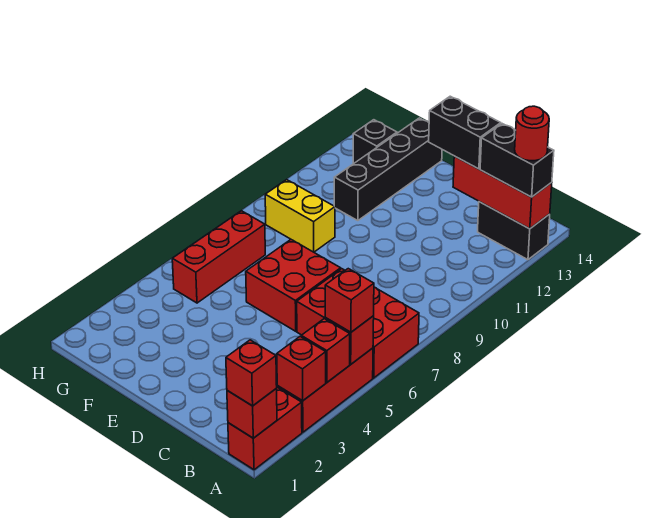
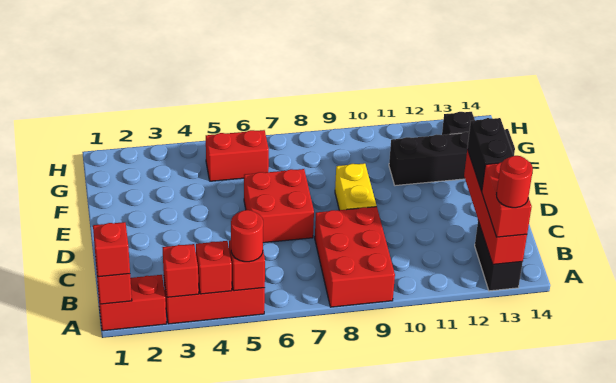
red 1x1 brick [325,269,374,332] -> red 1x1 round brick [231,210,263,262]
red 2x3 brick [297,269,419,378] -> red 2x3 brick moved to [315,207,395,307]
red 1x3 brick [453,156,552,229] -> red 1x4 brick [464,149,527,264]
black 1x2 brick [480,124,554,197] -> red 1x2 brick [482,162,532,237]
yellow 1x2 brick [265,180,335,252] -> yellow 1x2 brick moved to [335,163,376,210]
red 1x3 brick [172,211,265,303] -> red 1x2 brick [206,130,269,181]

